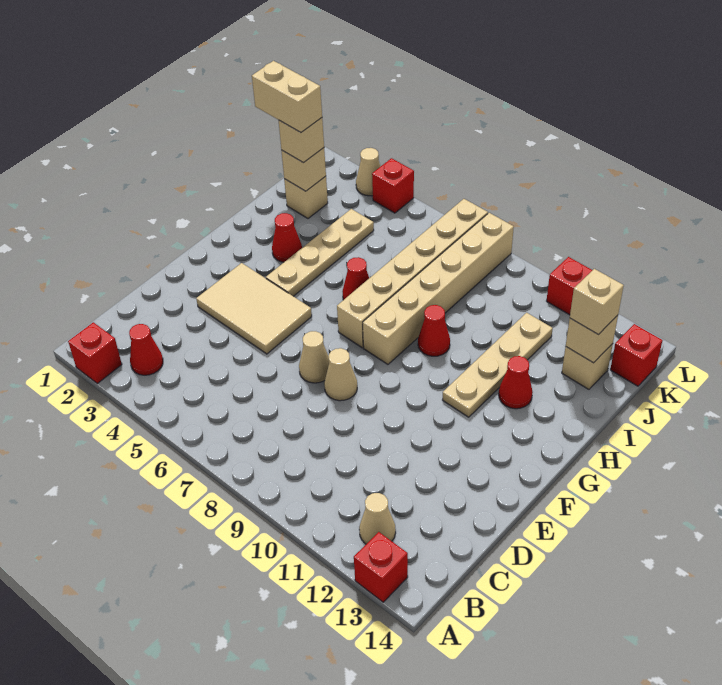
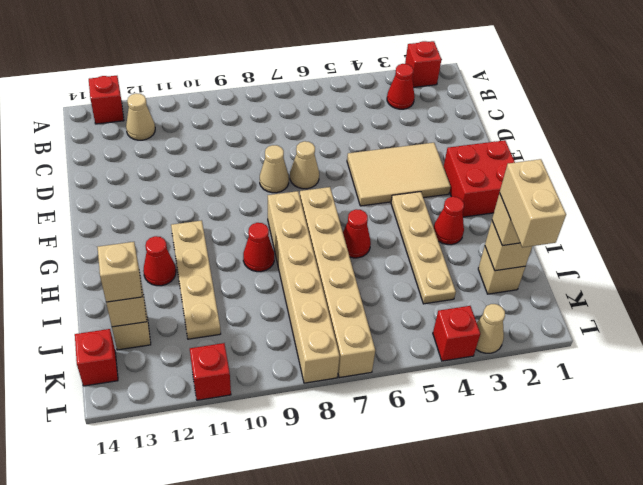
none -> red 2x2 brick [444,140,515,217]
tan 1x2 brick [252,61,322,132] -> tan 1x2 brick turned to [500,159,566,247]

